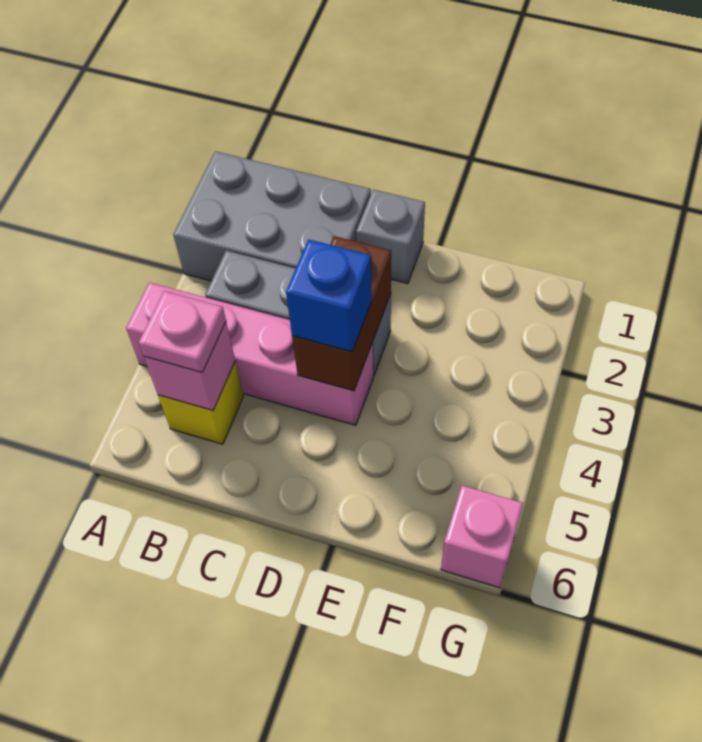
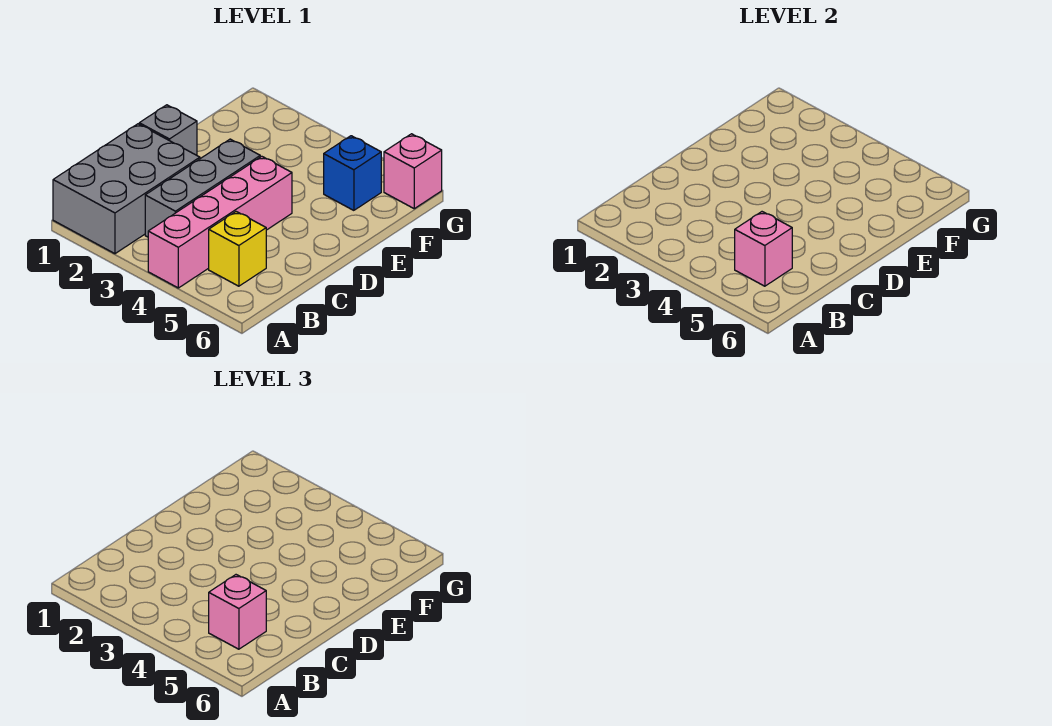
pink 1x1 plate [139,291,226,372] -> pink 1x1 brick [209,575,266,649]
brown 1x2 brick [292,236,391,391] -> none
blue 1x1 brick [286,239,372,352] -> blue 1x1 brick moved to [324,136,381,210]

